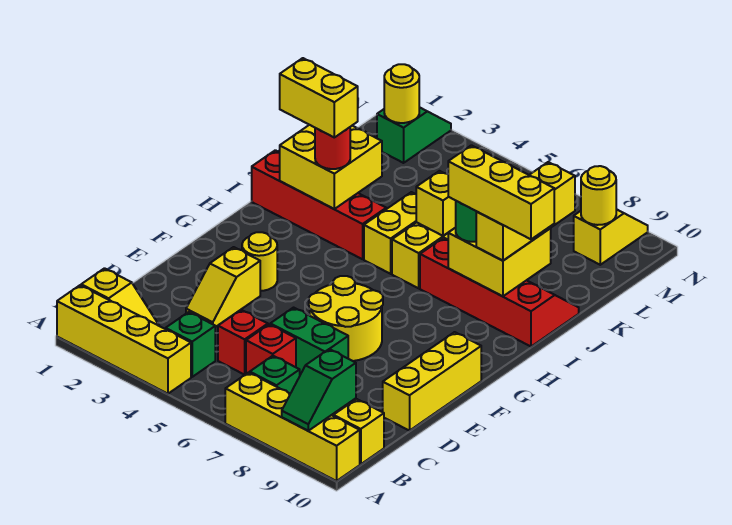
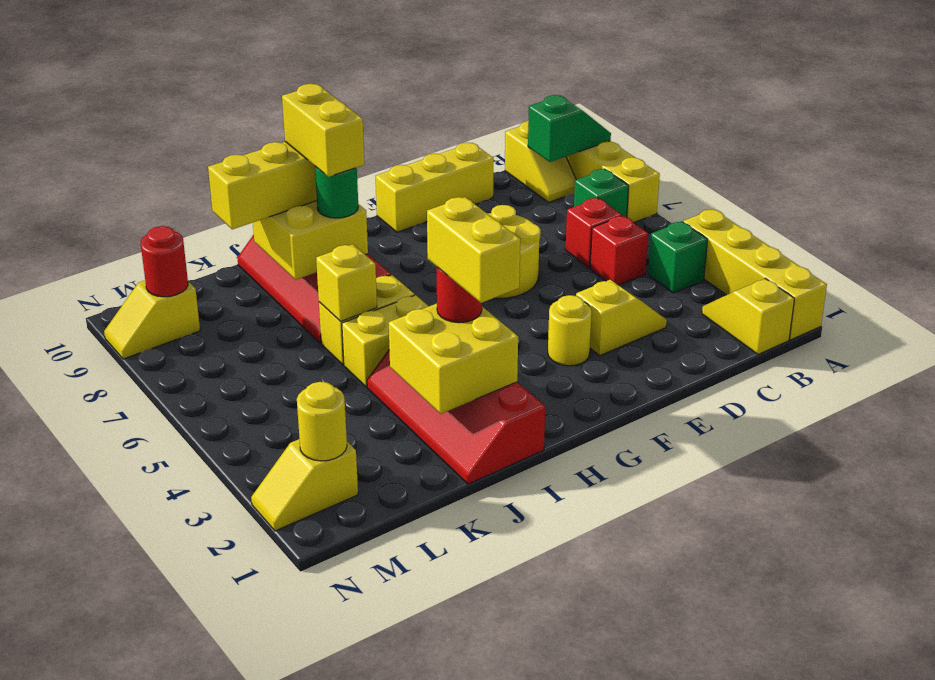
green 1x2 brick [270,308,348,374] -> none
yellow 1x3 brick [448,145,554,239] -> yellow 1x2 brick [282,84,364,177]
green 1x2 slope [377,107,451,163] -> yellow 1x2 slope [251,439,358,531]
yellow 1x1 round brick [581,166,616,225] -> red 1x1 round brick [141,226,188,297]

